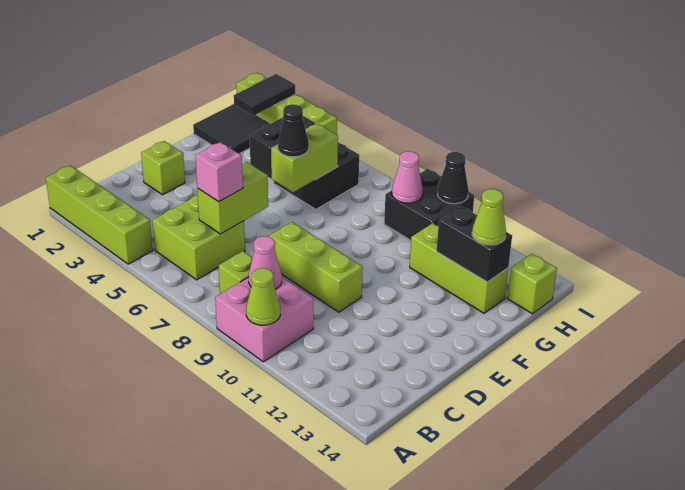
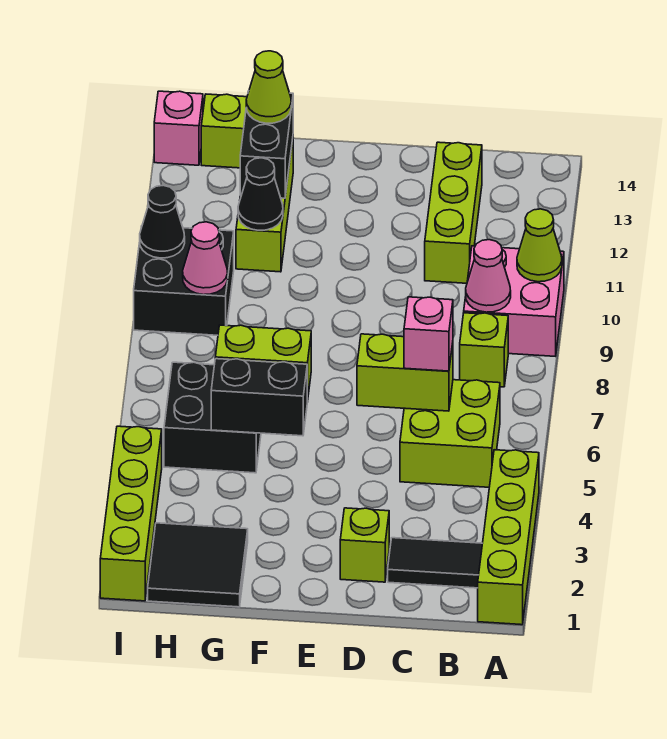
lime 1x3 brick [269,222,363,312] -> lime 1x3 brick moved to [425,142,482,283]
black 1x1 cone [278,104,309,157] -> black 1x1 cone moved to [238,158,283,230]
black 1x2 tile [234,74,296,116] -> black 1x2 tile moved to [388,538,482,588]
none -> pink 1x1 brick [154,91,203,165]

